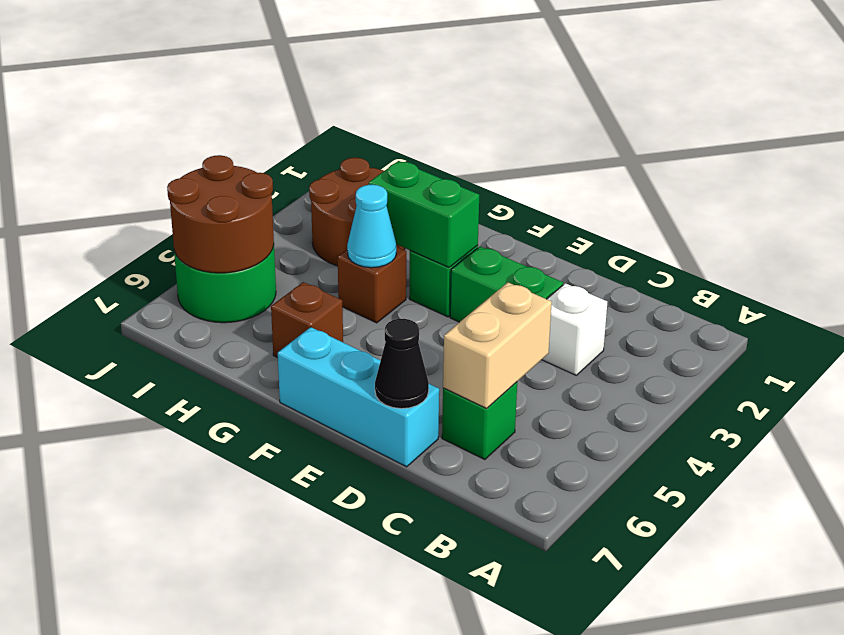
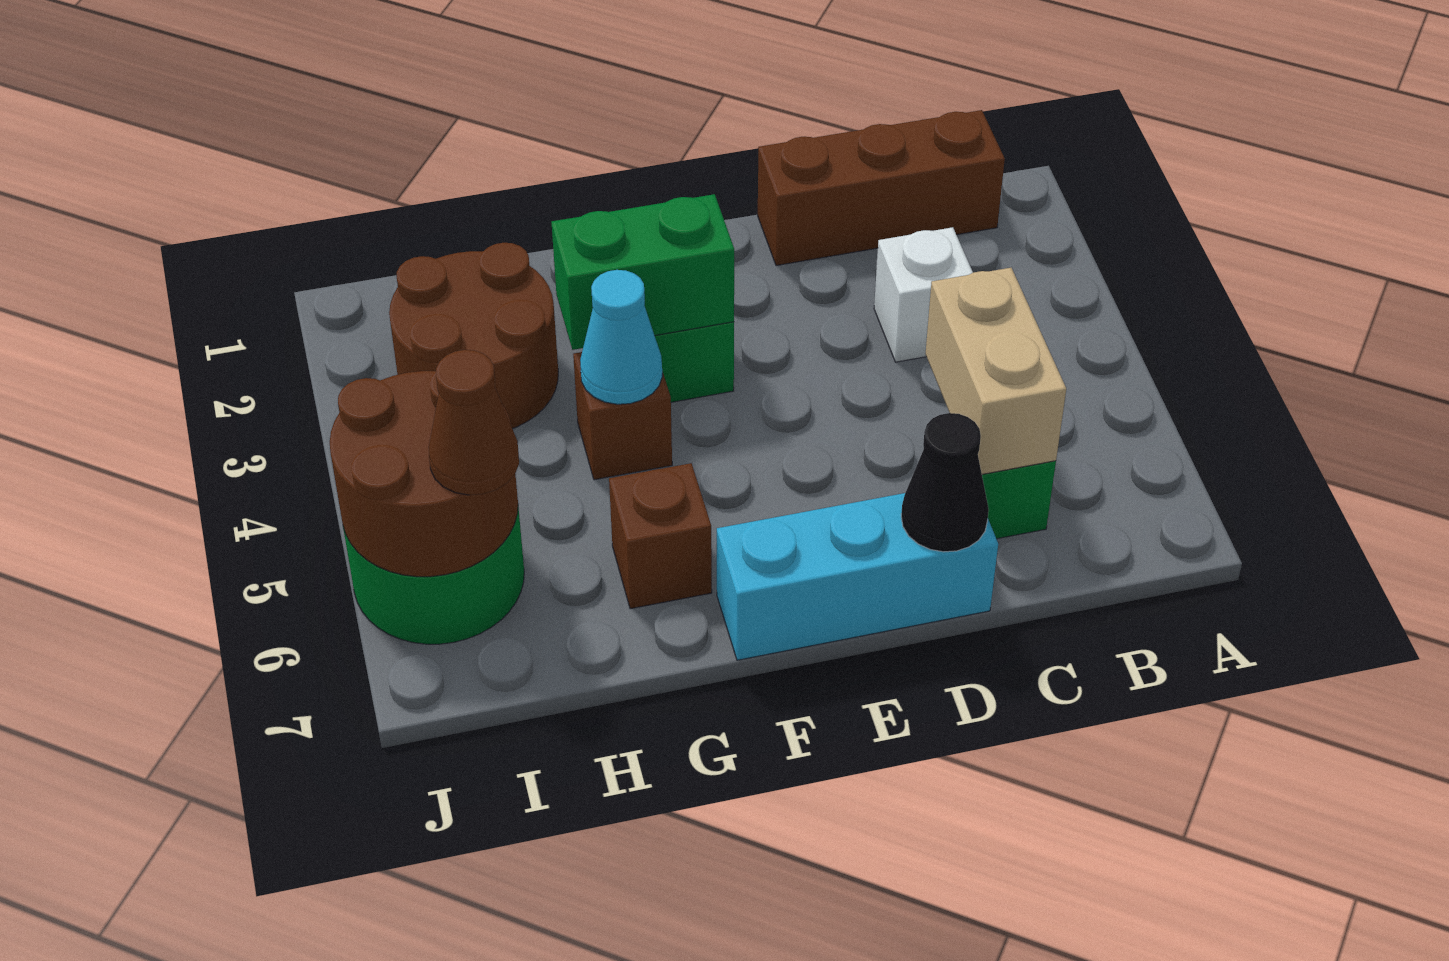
none -> brown 1x3 brick [758,110,1005,266]
green 1x2 brick [450,247,563,322] -> none
none -> brown 1x1 cone [429,350,519,495]

